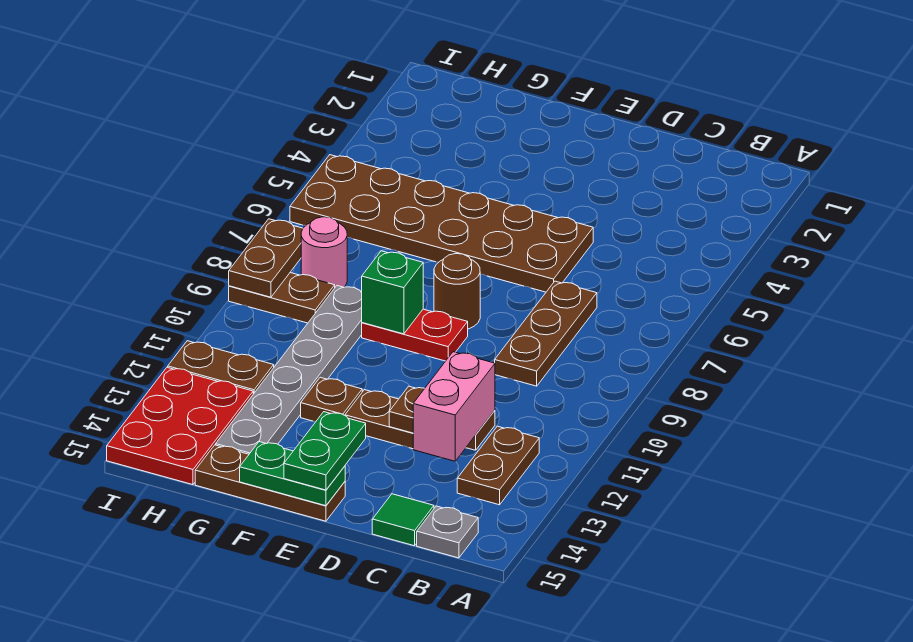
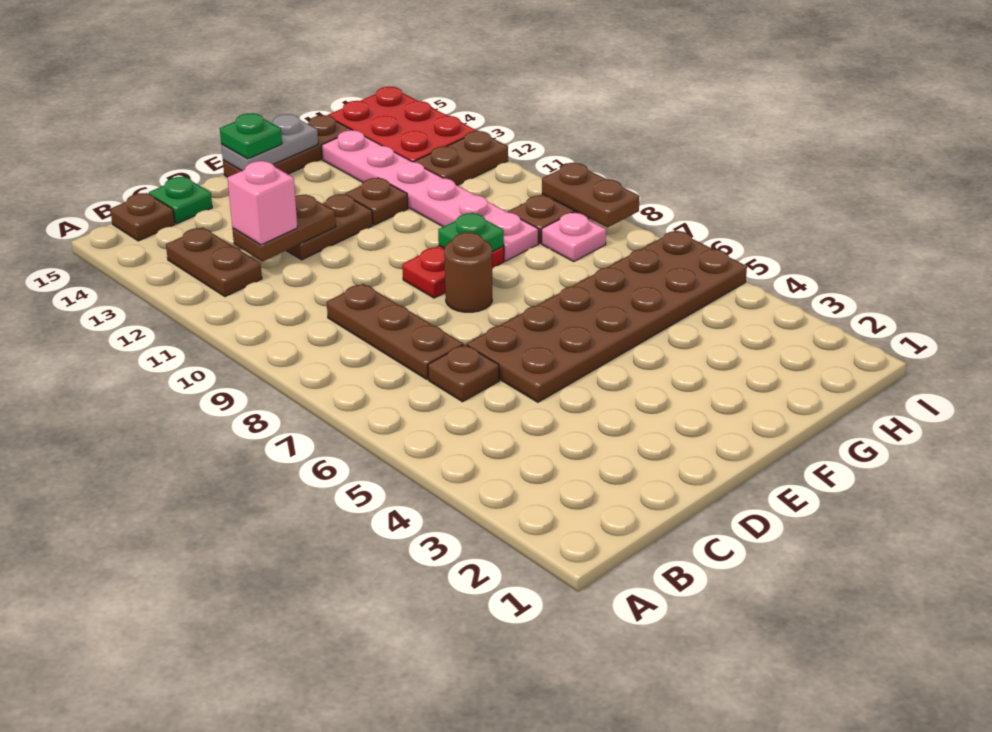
grey 1x1 plate [417,506,478,558] -> brown 1x1 plate [110,193,175,241]
none -> brown 1x1 plate [428,344,499,402]
pink 1x2 brick [413,352,495,461] -> pink 1x1 brick [227,161,297,245]
green 1x1 tile [372,494,434,546] -> green 1x1 plate [149,177,212,224]
green 1x2 plate [284,412,366,490] -> green 1x1 plate [220,113,282,159]
green 1x2 plate [240,442,345,506] -> grey 1x2 plate [221,114,318,171]
green 1x1 brick [361,251,423,334] -> green 1x1 plate [438,213,504,252]
grey 1x6 plate [216,286,362,454] -> pink 1x6 plate [321,130,538,261]
pink 1x1 round brick [301,217,347,287] -> pink 1x1 plate [542,212,606,261]

